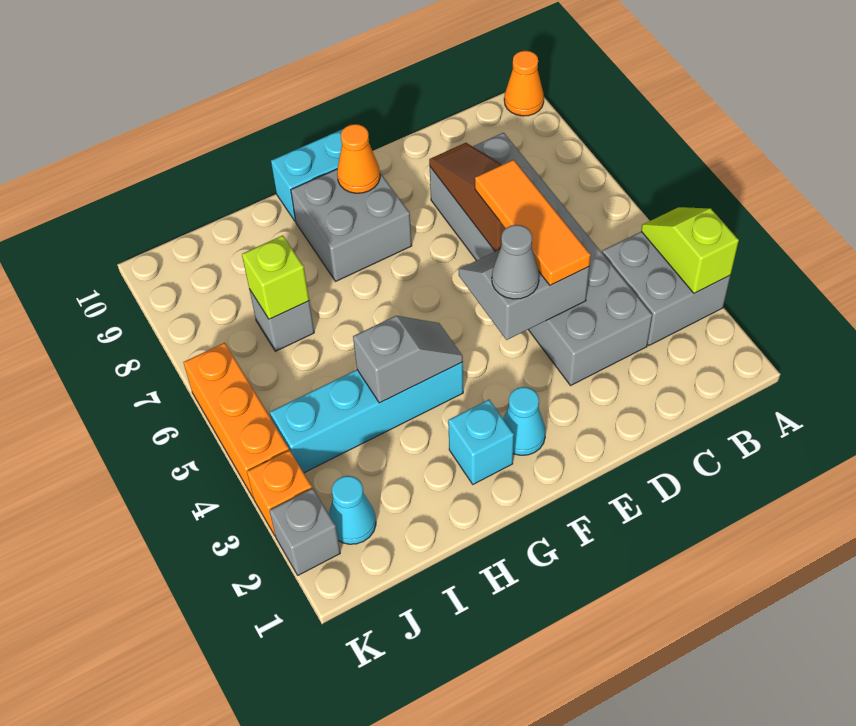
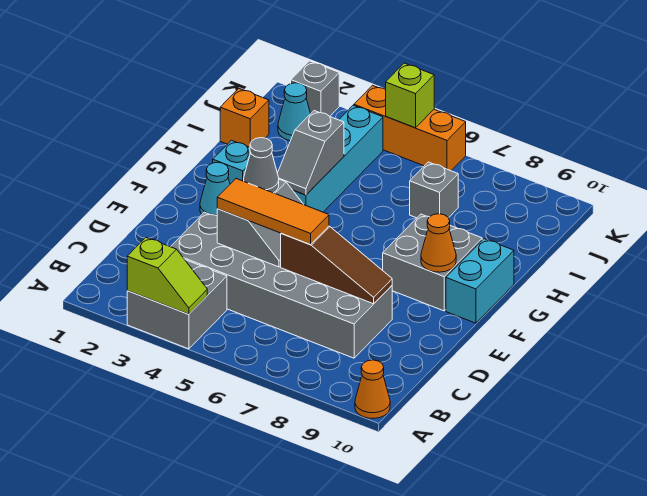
lime 1x1 brick [242,235,309,319] -> lime 1x1 brick moved to [386,63,434,128]
orange 1x1 brick [247,450,312,535] -> orange 1x1 brick moved to [220,89,269,147]

